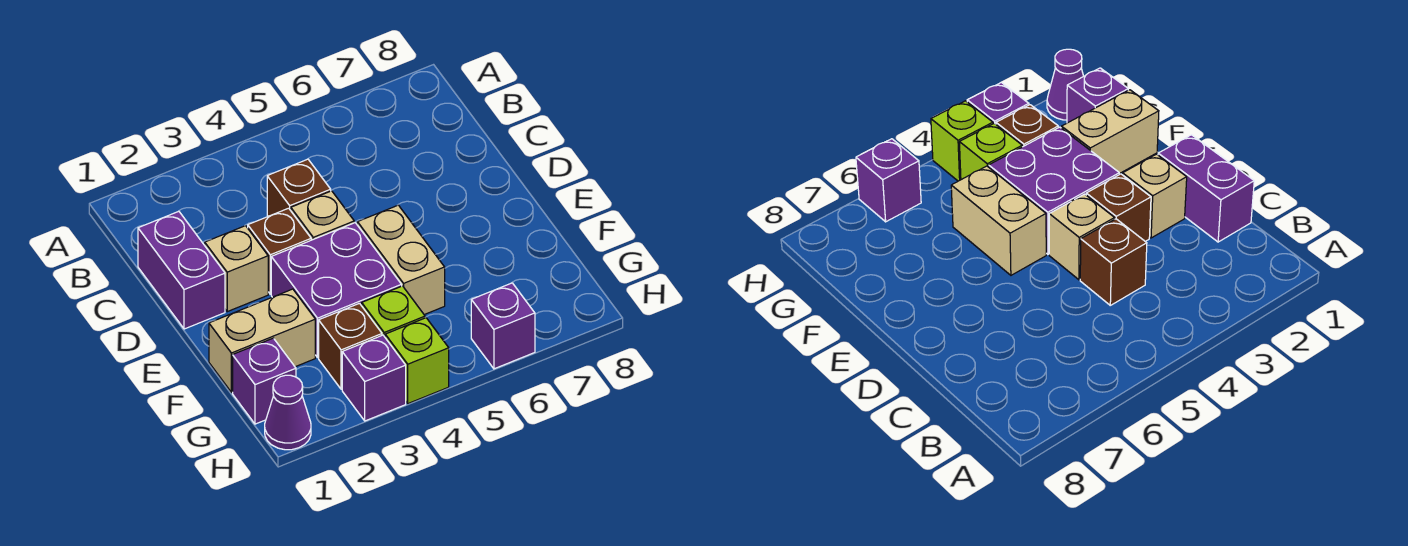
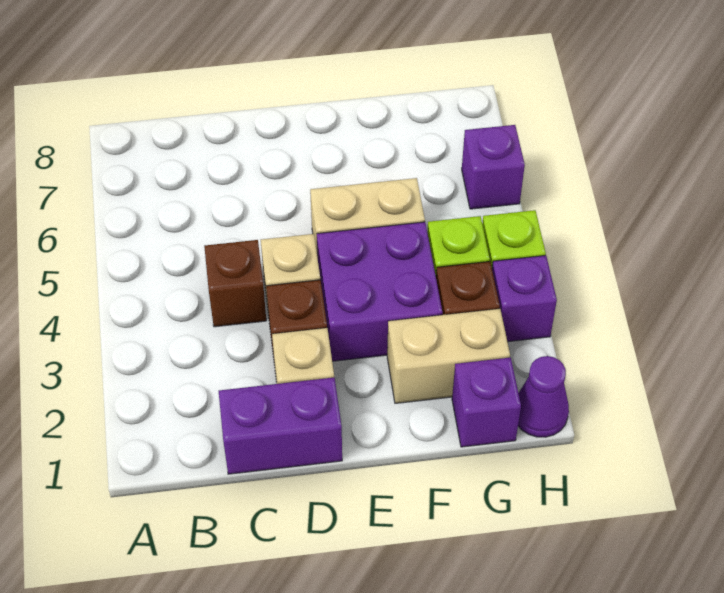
tan 1x2 brick [209,289,315,392] -> tan 1x2 brick turned to [387,309,510,403]

